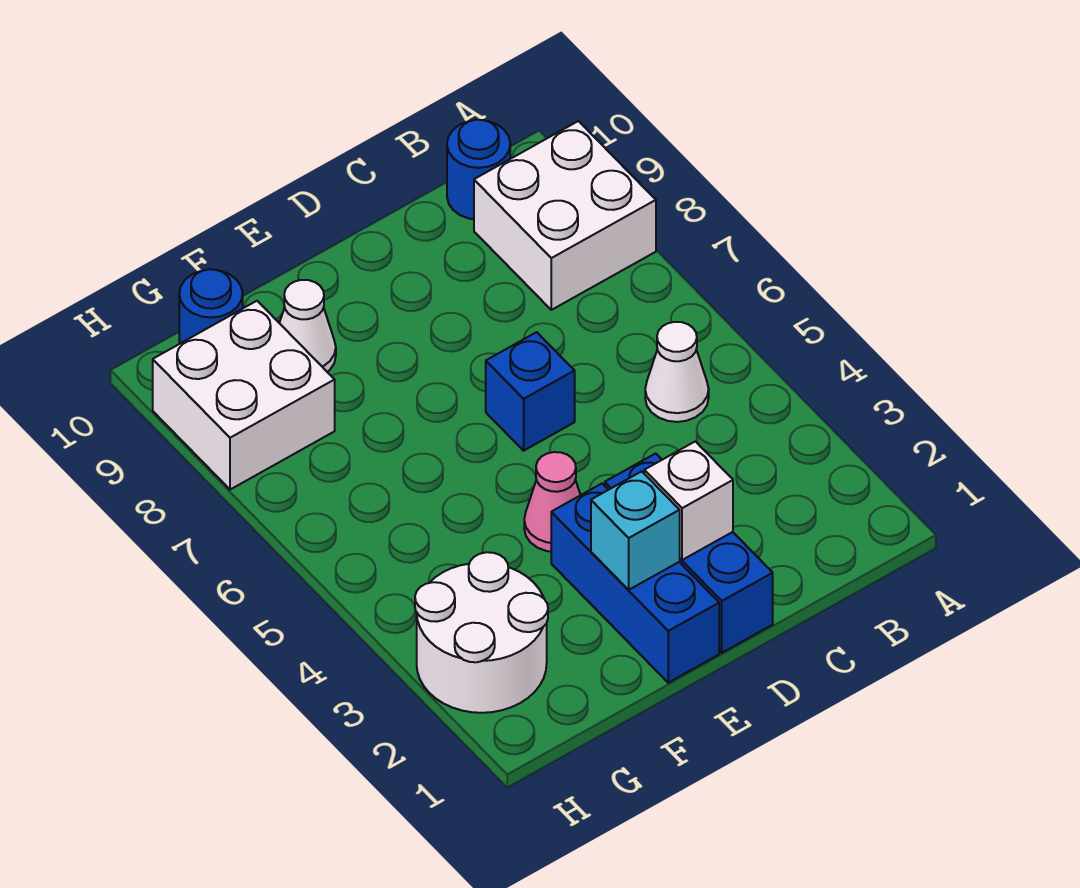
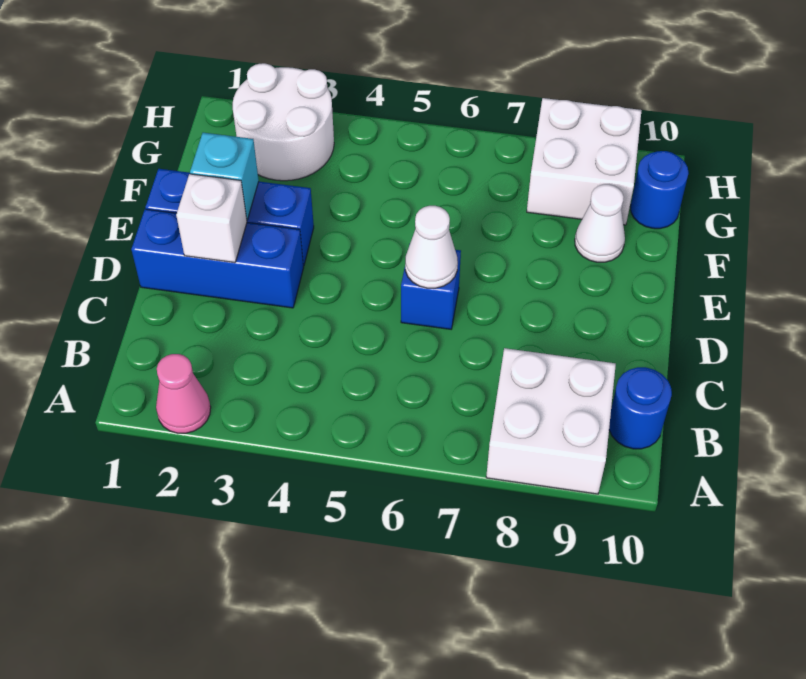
white 1x1 cone [645,322,709,422] -> white 1x1 cone moved to [405,206,458,288]
pink 1x1 cone [524,452,580,552] -> pink 1x1 cone moved to [156,354,211,433]

